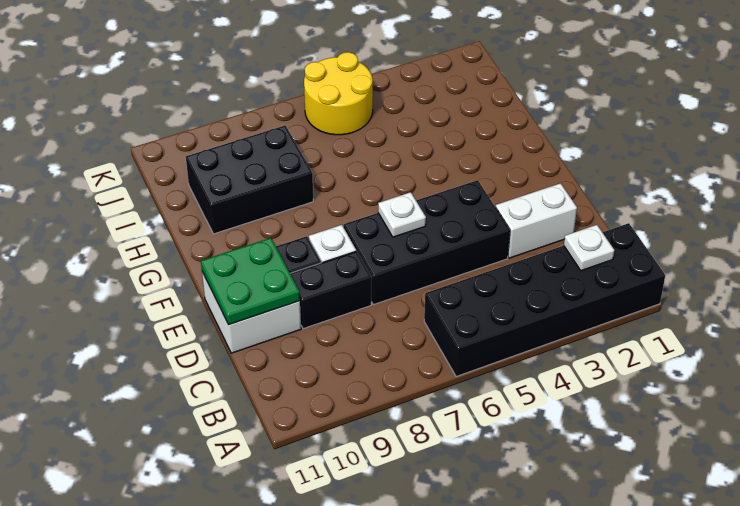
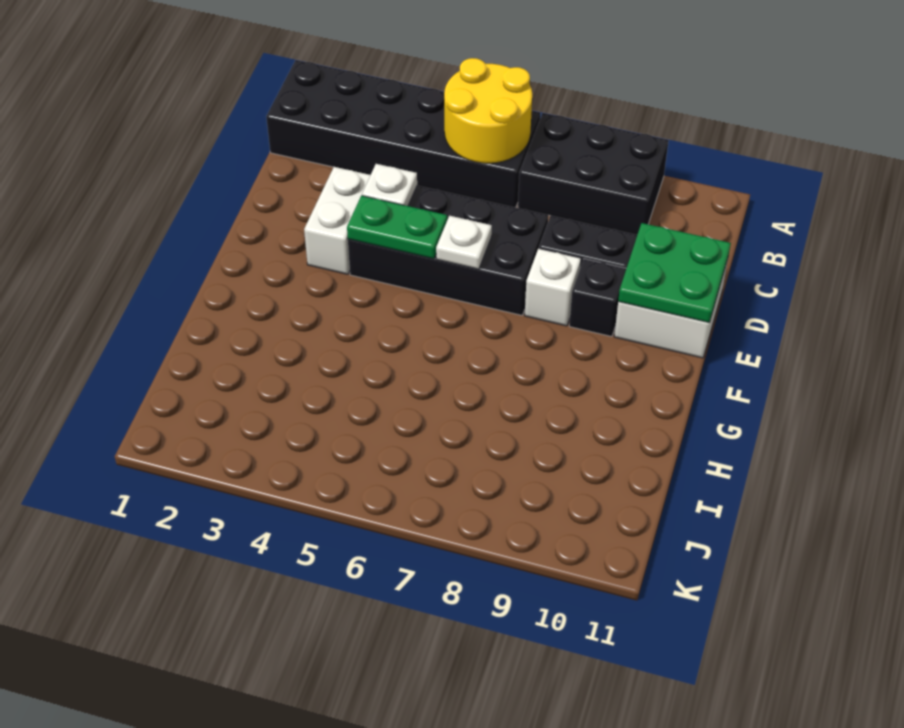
white 1x1 plate [564,225,614,271] -> white 1x1 plate moved to [362,164,417,206]
white 1x2 brick [496,183,577,258] -> white 1x2 brick turned to [304,167,370,274]
none -> green 1x2 plate [347,196,447,259]
black 2x3 brick [186,125,313,234] -> black 2x3 brick moved to [518,113,669,235]
yellow 2x2 round brick [304,52,373,135] -> yellow 2x2 round brick moved to [444,58,532,163]

